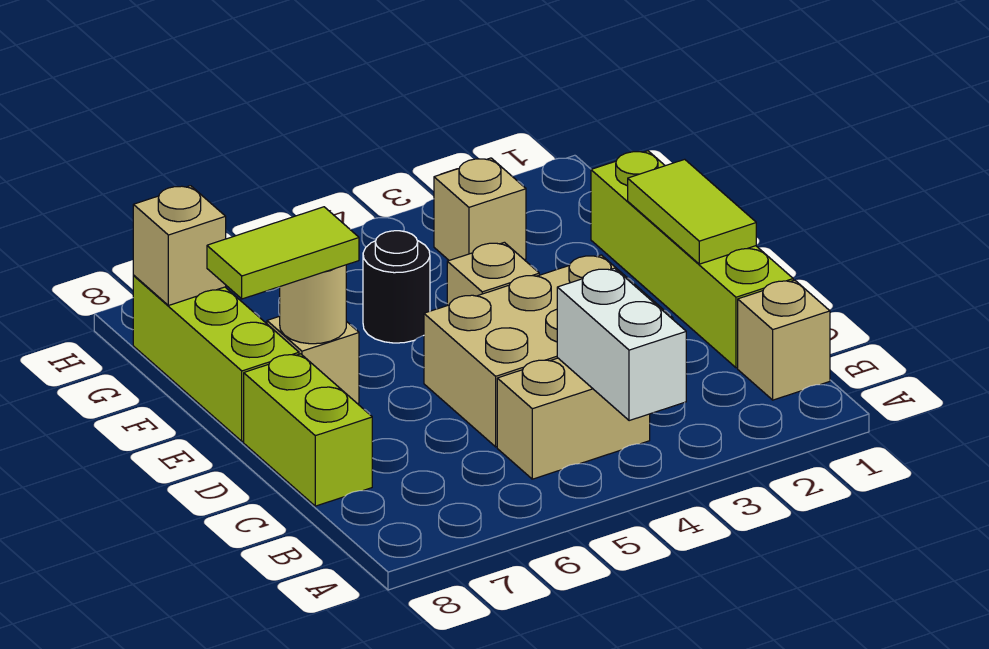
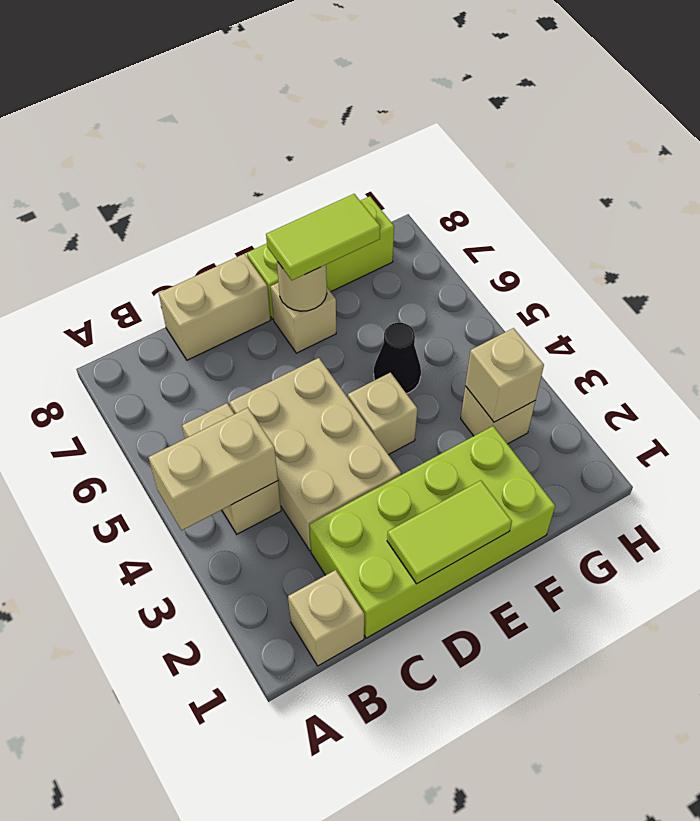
white 1x2 brick [557,268,686,421] -> tan 1x2 brick [148,408,278,530]
lime 1x4 brick [591,151,793,368] -> lime 2x4 brick [309,426,555,638]
lime 1x2 brick [244,354,372,506] -> tan 1x2 brick [159,254,270,360]
lime 1x2 tile [207,207,359,299] -> lime 1x2 tile turned to [266,194,380,280]
black 1x1 round brick [363,231,430,343] -> black 1x1 cone [374,323,421,394]
tan 1x1 brick [133,186,226,305] -> tan 1x1 brick moved to [465,328,544,422]

